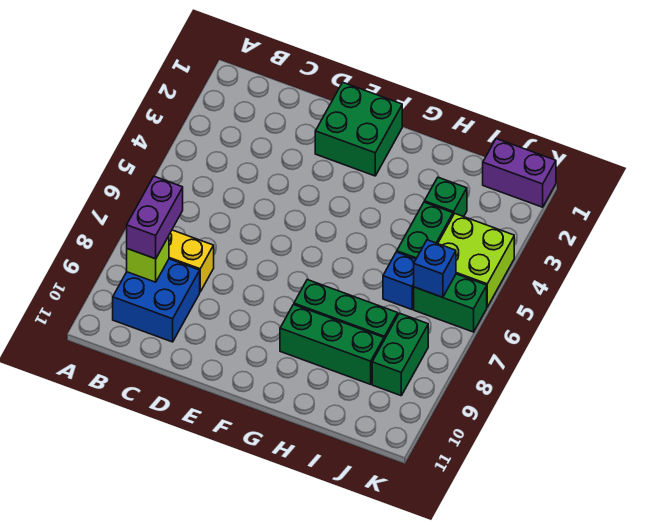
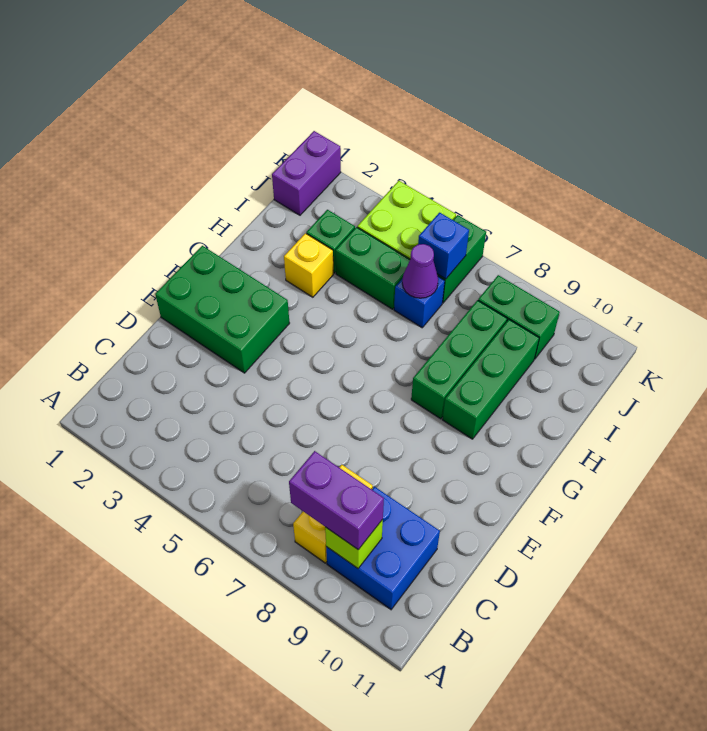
green 2x2 brick [315,82,402,176] -> green 2x3 brick [155,246,289,373]
none -> yellow 1x1 brick [284,233,334,297]
none -> purple 1x1 cone [402,244,438,298]

